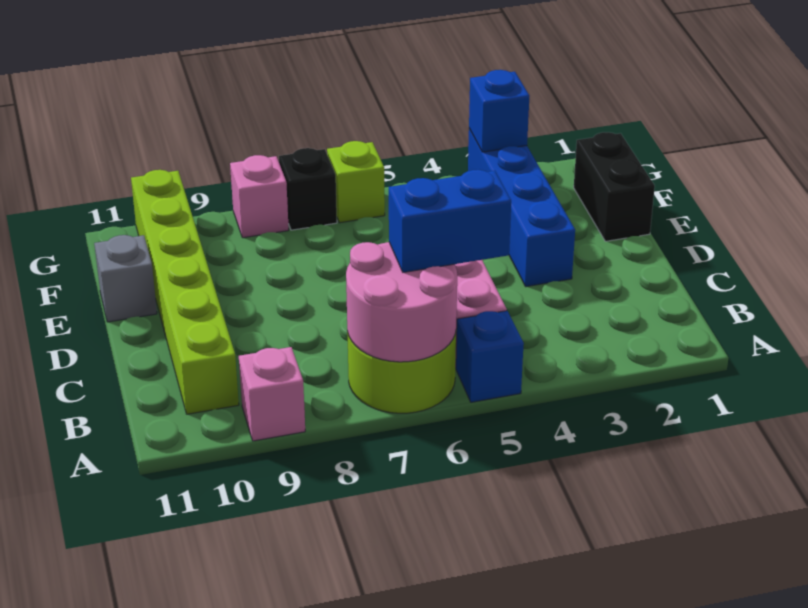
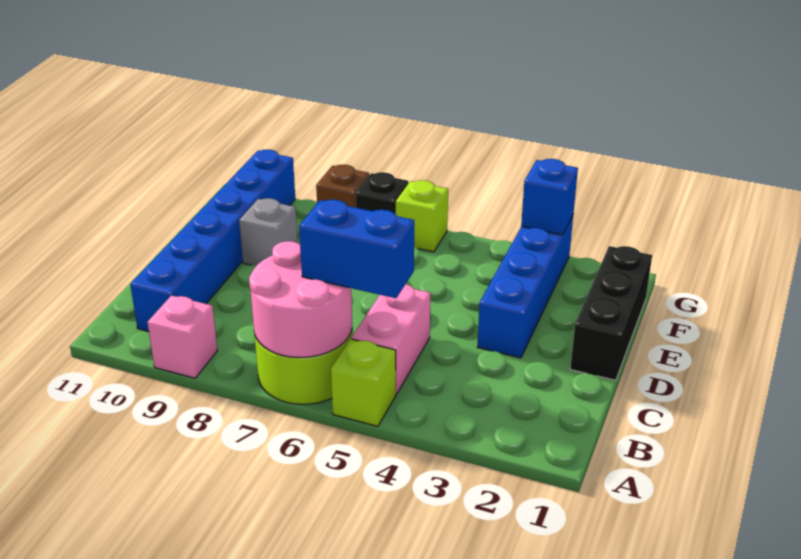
blue 1x1 brick [456,311,524,402] -> lime 1x1 brick [331,339,396,426]
lime 1x6 brick [131,170,239,414] -> blue 1x6 brick [130,150,295,332]
black 1x2 brick [574,132,655,241] -> black 1x3 brick [570,246,652,380]
grey 1x1 brick [94,235,157,322] -> grey 1x1 brick moved to [239,198,298,266]
pink 1x1 brick [230,155,289,238] -> brown 1x1 brick [316,165,369,208]

